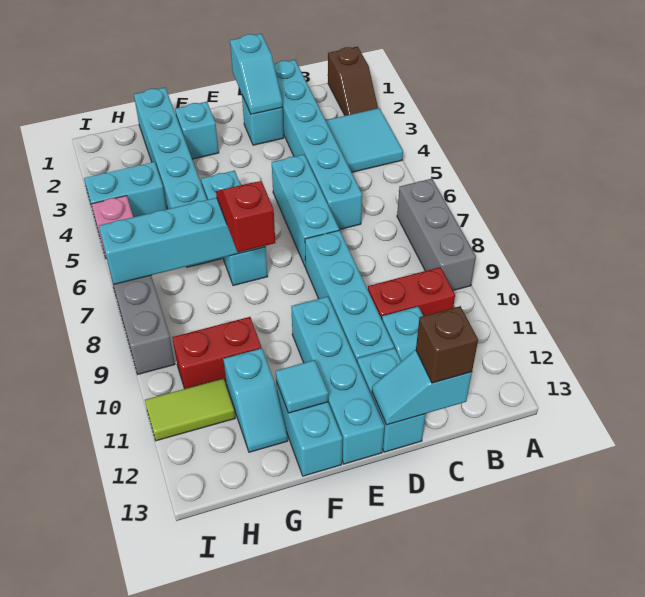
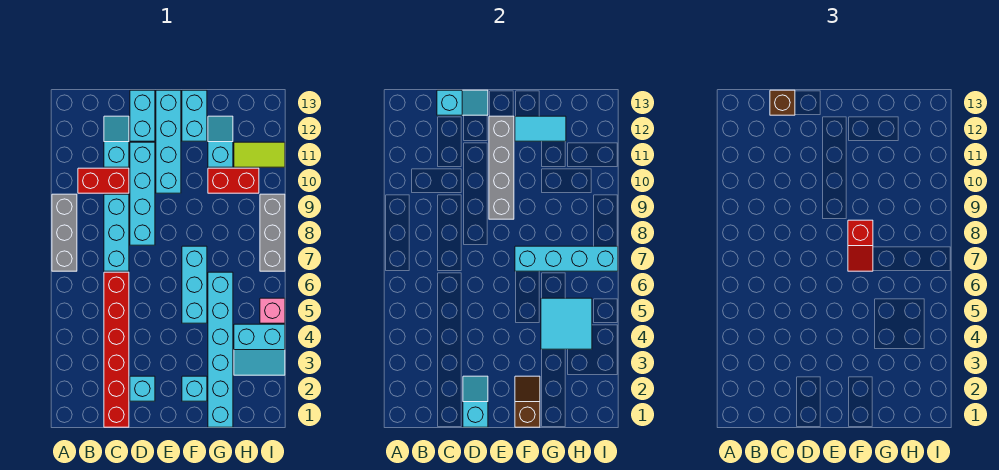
brown 1x2 slope [328,47,378,116] -> brown 1x2 slope moved to [515,376,540,427]
cyan 2x2 tile [326,108,403,172] -> cyan 2x2 tile moved to [541,298,592,349]
cyan 1x6 brick [274,60,362,230] -> red 1x6 brick [104,272,129,427]
cyan 1x3 brick [272,155,339,267] -> cyan 1x3 brick moved to [104,194,129,271]
none -> grey 1x4 brick [489,116,514,219]
cyan 1x1 tile [276,360,328,413] -> cyan 1x2 tile [515,116,566,141]

